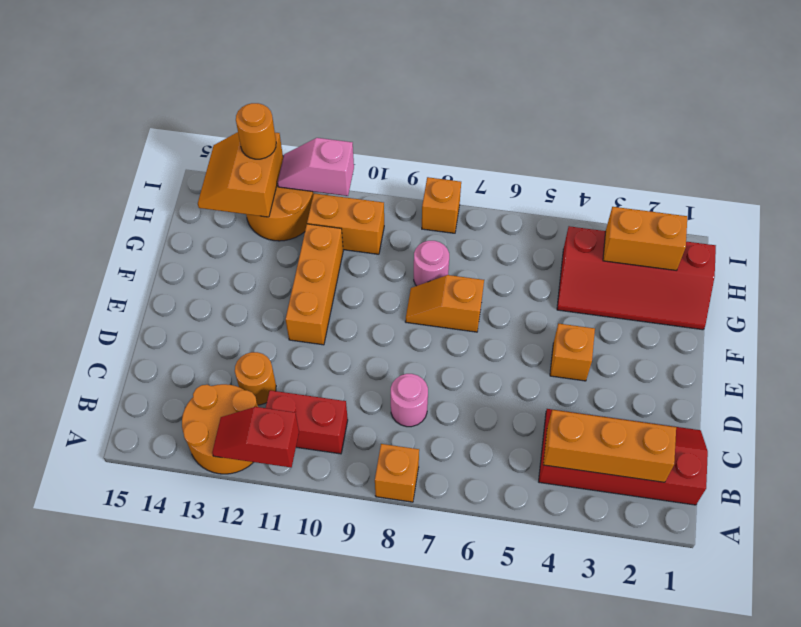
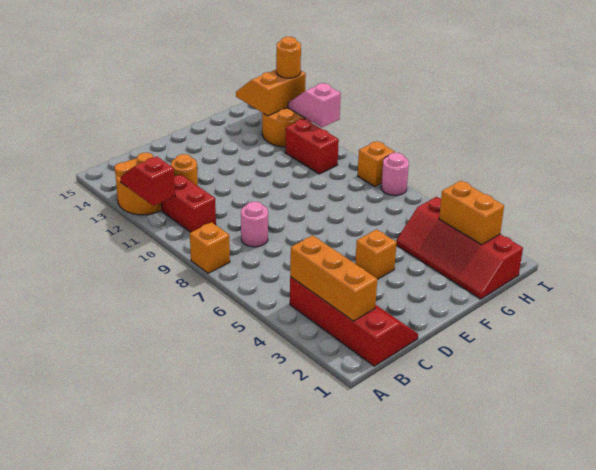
orange 1x3 brick [286,224,343,345] -> none
orange 1x2 slope [405,275,484,332] -> none
pink 1x1 round brick [414,241,449,286] -> pink 1x1 round brick moved to [381,153,409,195]
orange 1x2 brick [307,193,384,254] -> red 1x2 brick [285,119,339,174]

